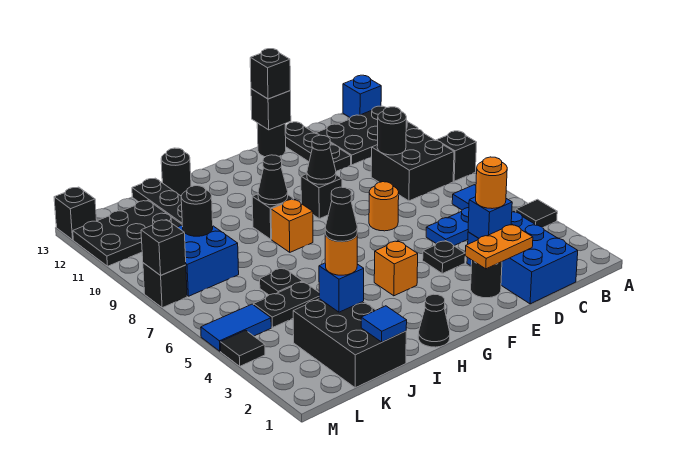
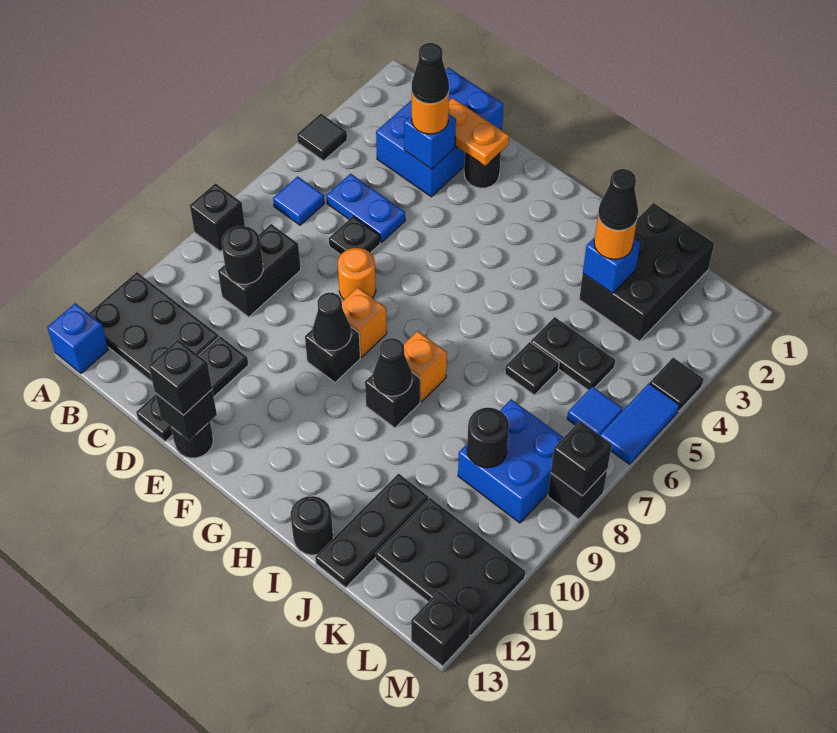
black 2x2 brick [371,129,454,201] -> black 1x2 brick [218,224,301,317]
black 1x1 plate [423,241,465,274] -> black 1x1 plate moved to [329,216,380,255]
orange 1x1 brick [374,241,418,296] -> orange 1x1 brick moved to [342,287,387,357]
black 1x1 cone [418,294,450,347] -> black 1x1 cone moved to [412,43,449,104]
blue 1x1 tile [361,306,407,342] -> blue 1x1 tile moved to [567,387,622,435]
blue 1x2 tile [201,304,271,351] -> blue 1x2 tile turned to [600,383,679,464]

